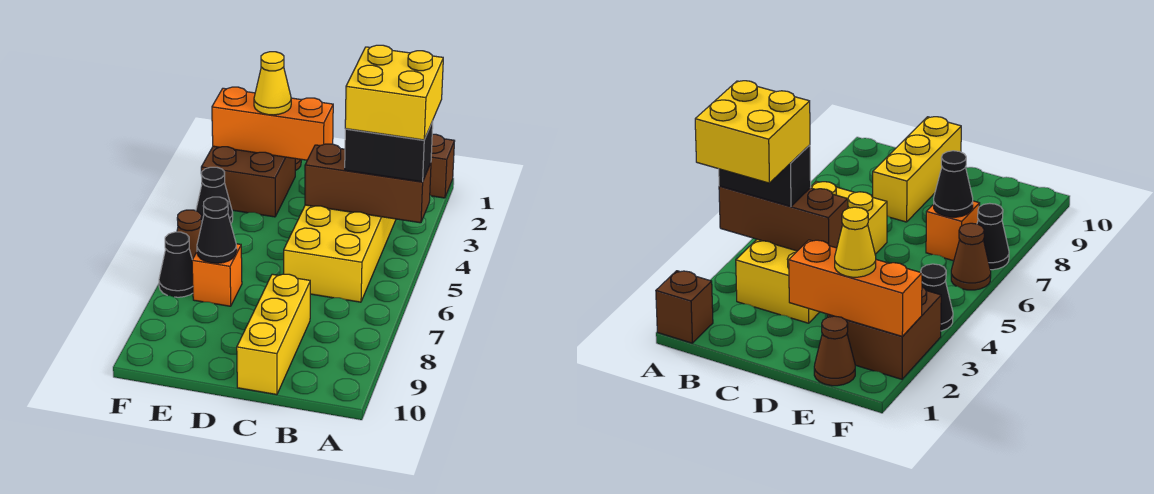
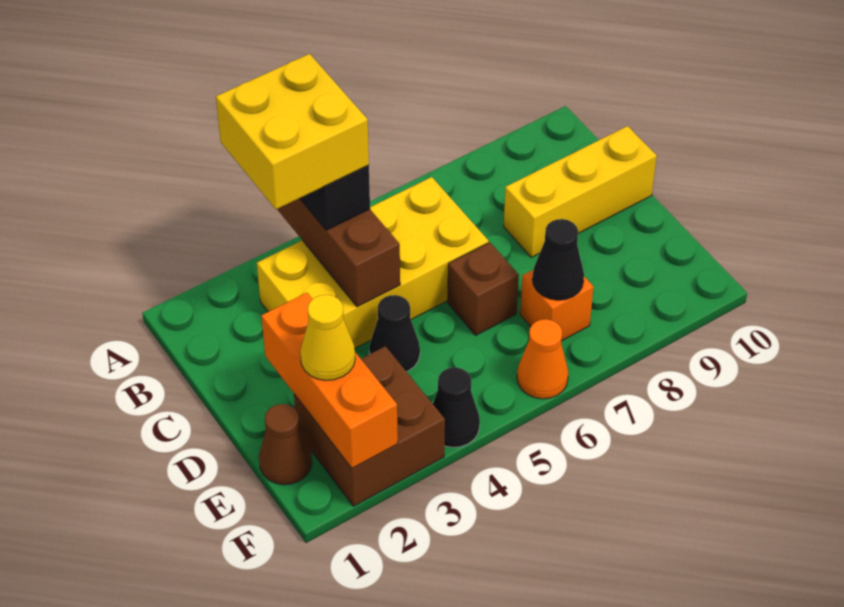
brown 1x1 brick [430,134,455,198] -> brown 1x1 brick moved to [448,243,519,335]
brown 1x1 cone [177,210,202,259] -> orange 1x1 cone [517,319,568,399]
black 1x1 cone [159,232,193,297] -> black 1x1 cone moved to [369,295,420,372]

